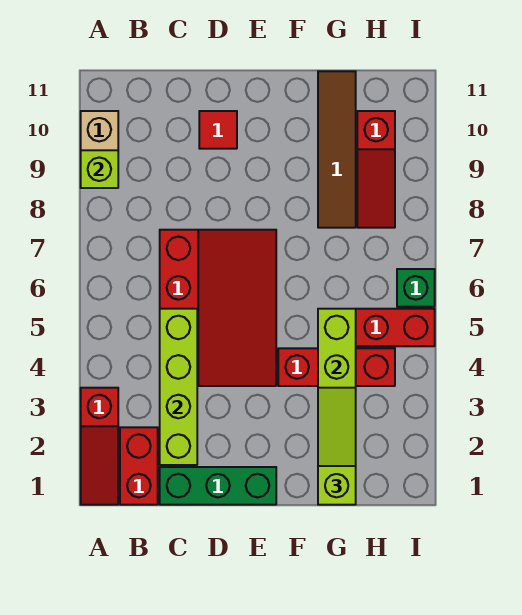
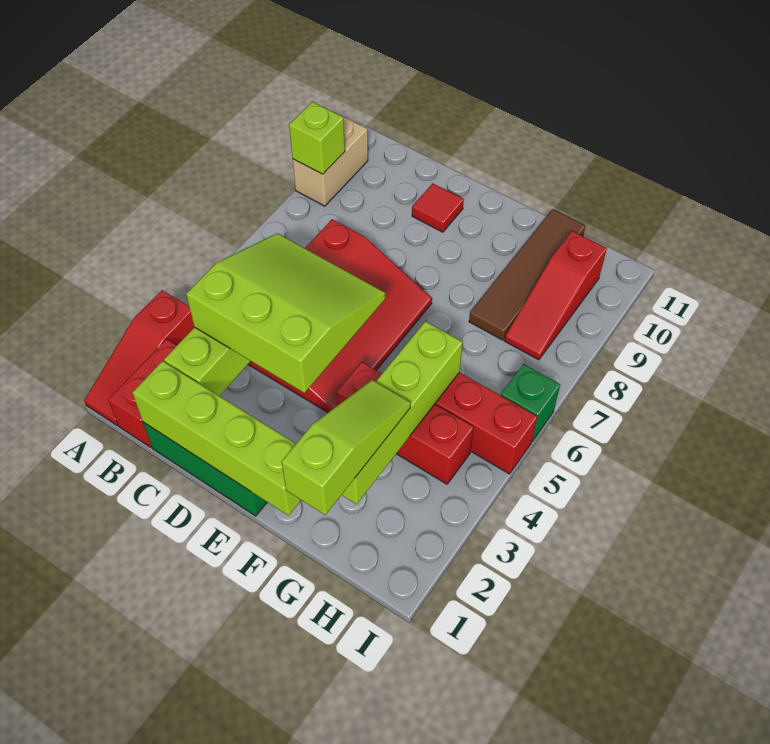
none -> lime 1x4 brick [132,361,301,516]
none -> lime 3x3 slope [186,233,385,393]

